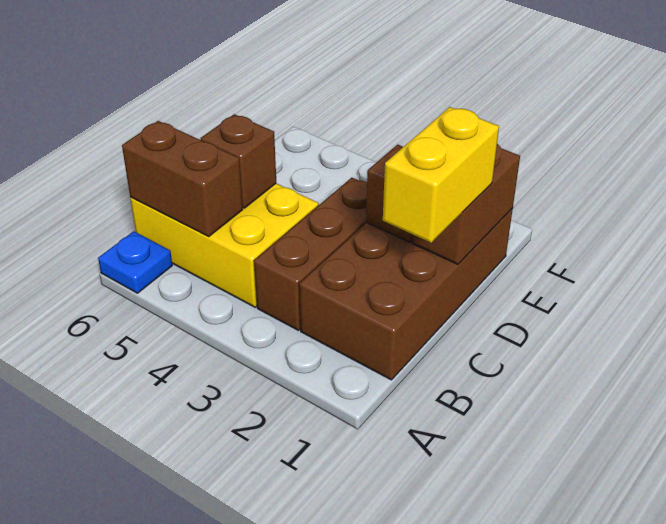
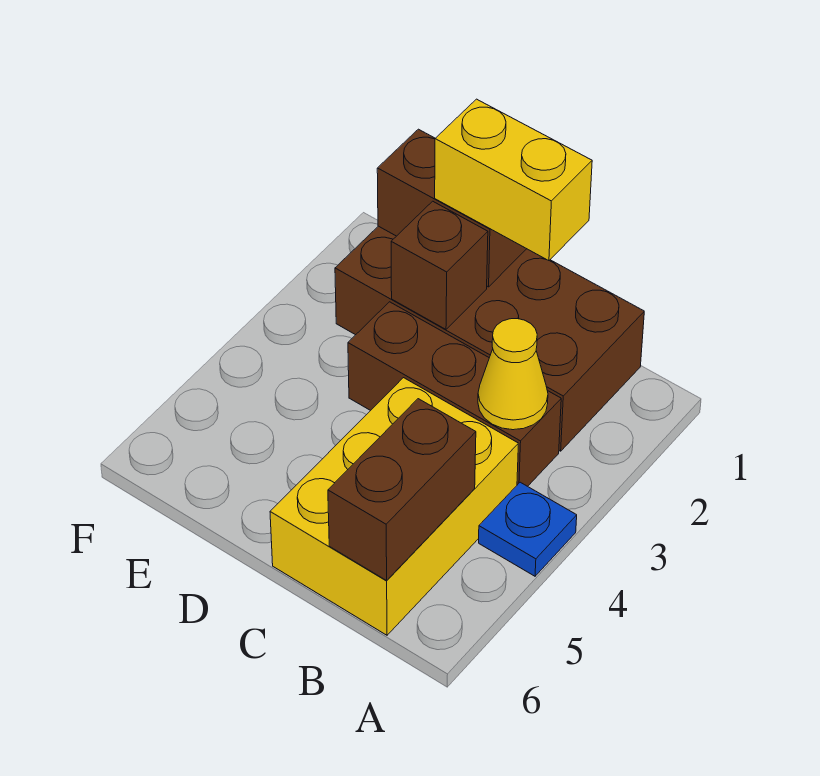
blue 1x1 plate [98,231,172,293] -> blue 1x1 plate moved to [479,482,577,576]
none -> yellow 1x1 cone [478,319,548,430]
brown 1x1 brick [201,114,276,208] -> none

